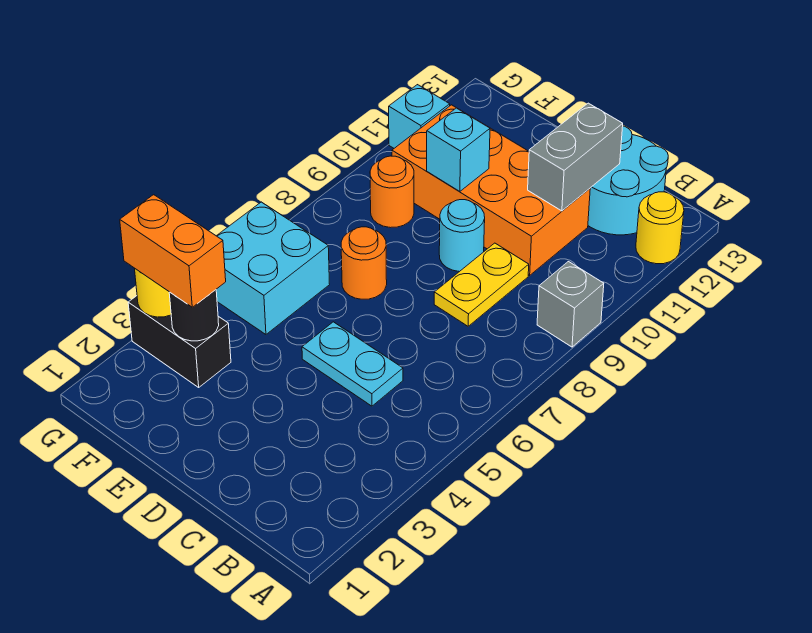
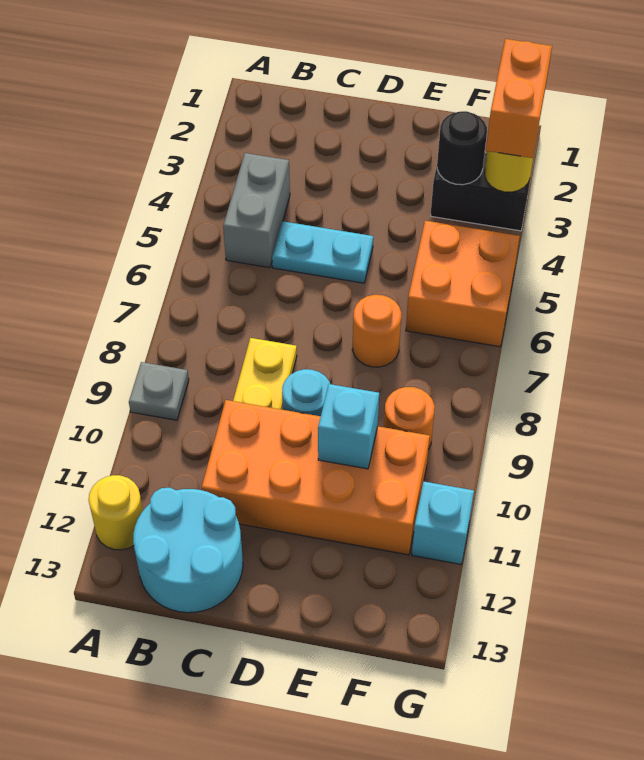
grey 1x1 brick [537,262,604,347] -> grey 1x1 plate [129,362,189,420]
grey 1x2 brick [528,103,623,211] -> grey 1x2 brick moved to [223,153,290,268]
orange 1x2 brick [120,195,226,307] -> orange 1x2 brick turned to [486,39,552,158]
cyan 2x2 brick [216,202,330,334] -> orange 2x2 brick [406,221,520,347]

